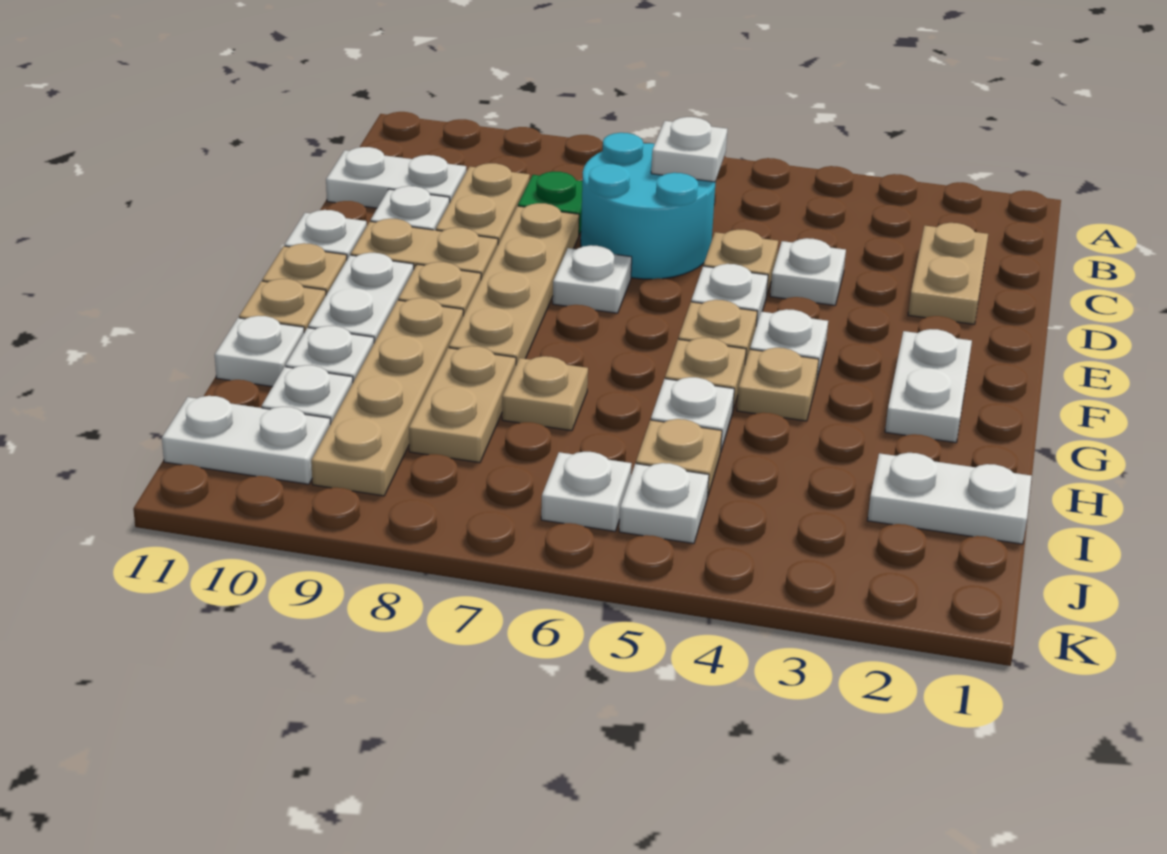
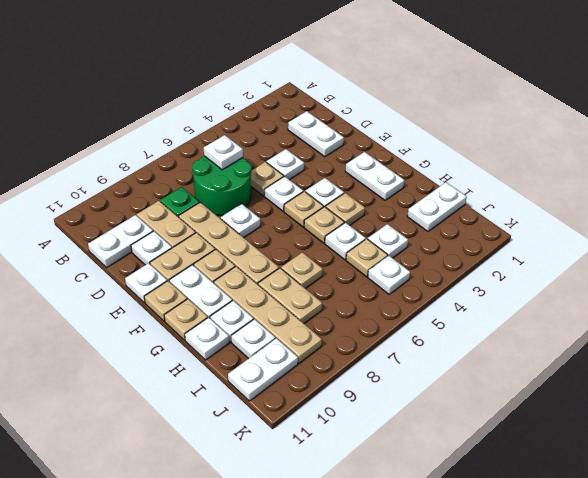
tan 1x2 plate [908,223,988,324] -> white 1x2 plate [288,111,344,157]
cyan 2x2 round brick [581,133,716,279] -> green 2x2 round brick [192,156,251,216]
white 1x1 plate [541,452,632,531] -> white 1x1 plate moved to [368,224,408,258]

